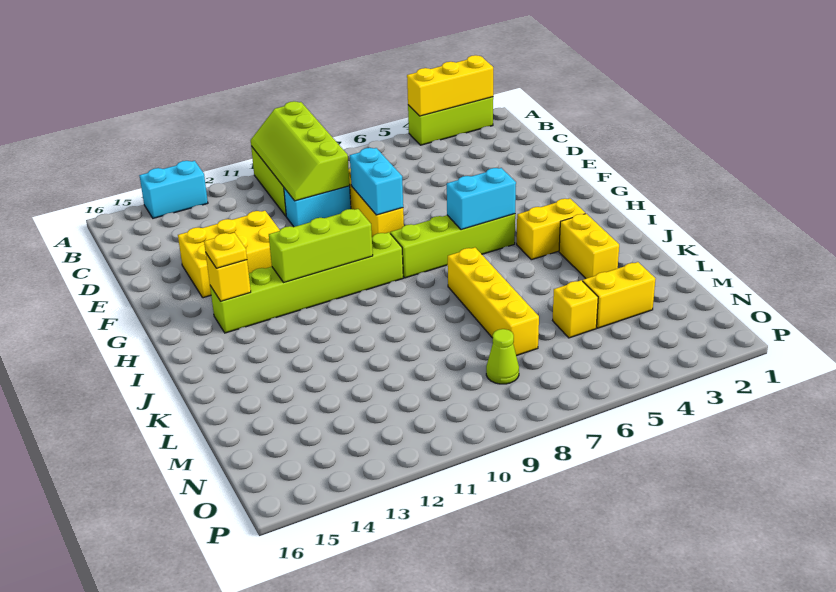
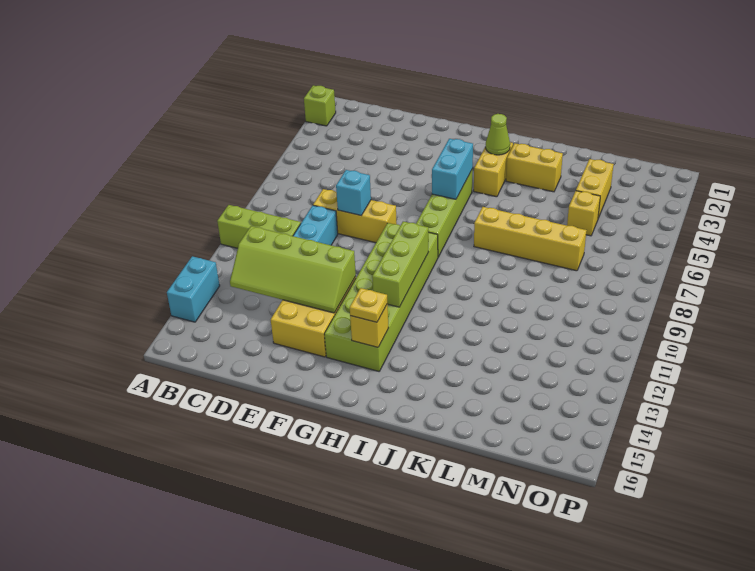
lime 1x3 brick [408,97,493,145] -> lime 1x1 brick [304,85,336,126]
yellow 1x3 brick [407,55,493,116] -> none
lime 2x4 slope [251,101,350,201] -> lime 2x4 slope moved to [230,226,356,313]
cyan 1x2 brick [350,148,403,215] -> cyan 1x1 brick [336,170,371,215]
lime 1x6 brick [210,232,403,333] -> lime 2x6 brick [324,223,438,371]
lime 1x1 cone [486,329,519,384] -> lime 1x1 cone moved to [486,114,510,155]

